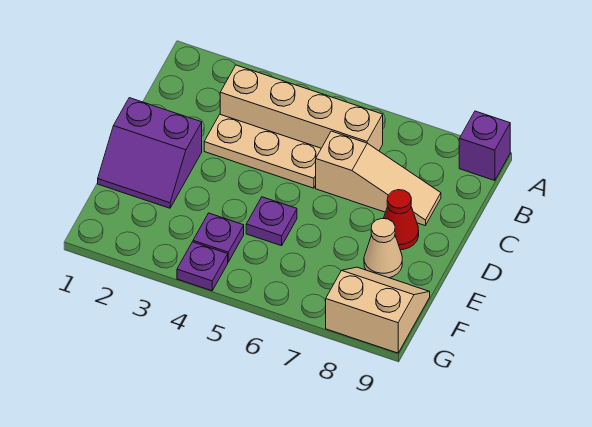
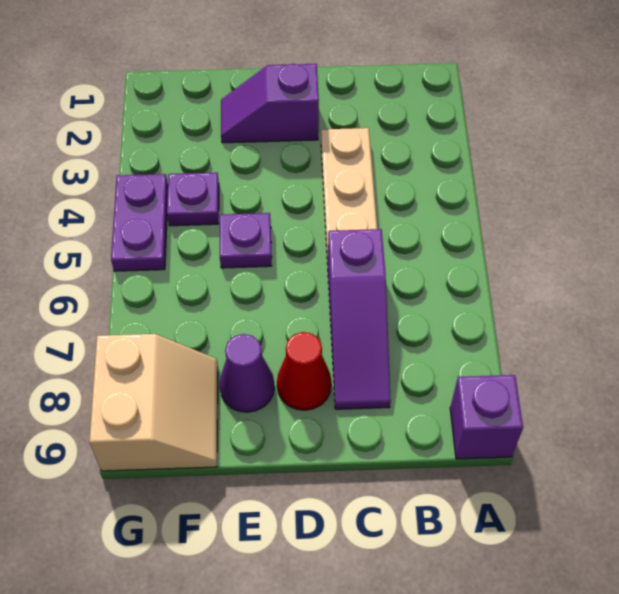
tan 1x4 brick [220,65,383,151] -> none
tan 1x3 slope [316,131,441,226] -> purple 1x3 slope [328,229,391,409]
purple 2x2 slope [98,98,202,208] -> purple 1x2 slope [221,64,319,143]
tan 1x1 cone [364,218,402,278] -> purple 1x1 cone [220,334,274,412]
purple 1x1 plate [177,242,228,291] -> purple 1x2 plate [111,174,168,271]

